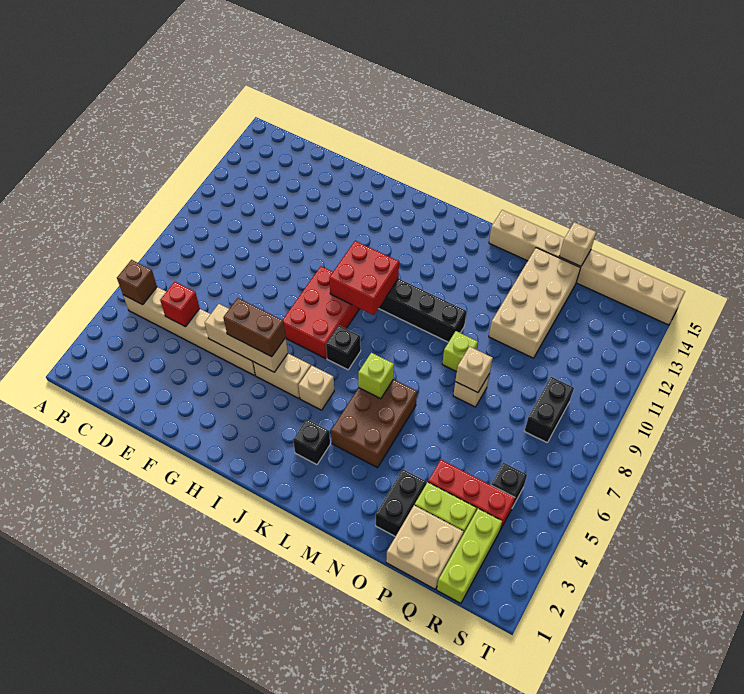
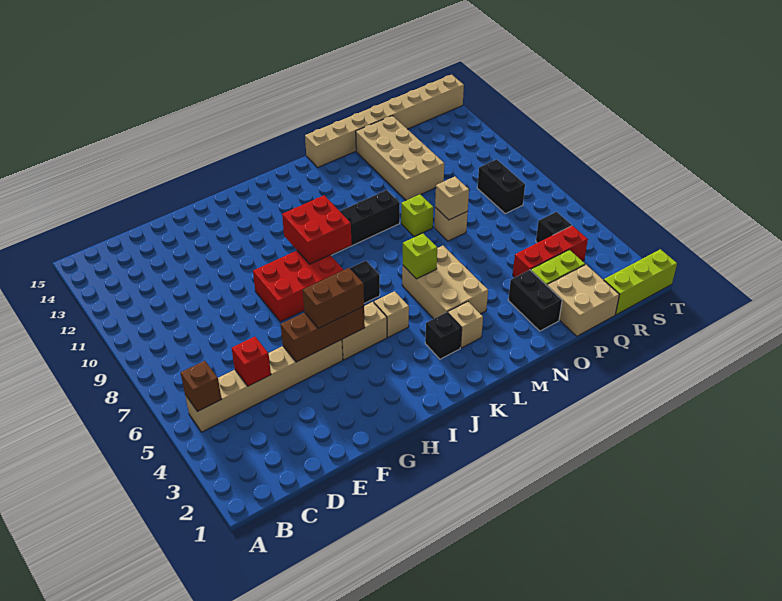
tan 1x3 brick [205,304,288,372] -> brown 1x3 brick [281,306,365,362]
red 2x3 brick [283,266,360,359] -> red 2x3 brick turned to [253,251,343,322]
brown 2x3 brick [331,379,417,468] -> tan 2x3 brick [402,246,488,319]
tan 1x1 brick [559,222,596,266] -> tan 1x1 brick moved to [448,302,483,348]
lime 1x3 brick [437,509,502,603] -> lime 1x3 brick turned to [604,249,677,315]

